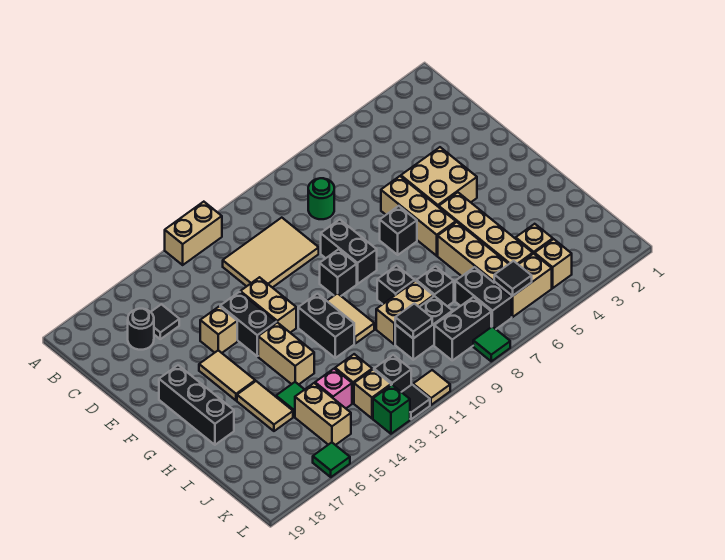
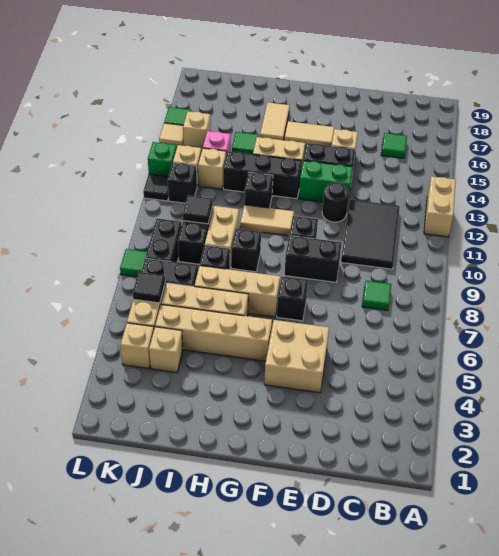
green 1x1 round brick [308,178,334,219] -> green 1x1 tile [362,281,391,311]
tan 2x3 tile [223,218,319,288] -> black 2x3 tile [341,199,400,269]
black 1x1 tile [151,304,179,339] -> green 1x1 tile [381,133,407,158]
black 1x1 round brick [128,309,154,350] -> black 1x1 round brick moved to [322,183,349,222]
tan 1x3 brick [381,176,456,256] -> tan 1x3 brick moved to [194,266,280,317]
tan 1x2 brick [240,277,296,333] -> green 1x2 brick [299,161,353,202]
black 1x3 brick [159,365,234,445] -> black 1x3 brick moved to [223,151,302,199]
black 1x2 brick [298,294,354,358] -> black 1x1 brick [244,172,273,208]
tan 1x2 tile [237,381,293,431] -> tan 1x2 tile turned to [260,102,290,140]
tan 1x2 brick [295,383,351,445] -> tan 1x1 brick [183,111,211,151]
tan 1x1 tile [413,370,450,405] -> tan 1x1 tile moved to [159,123,183,146]

